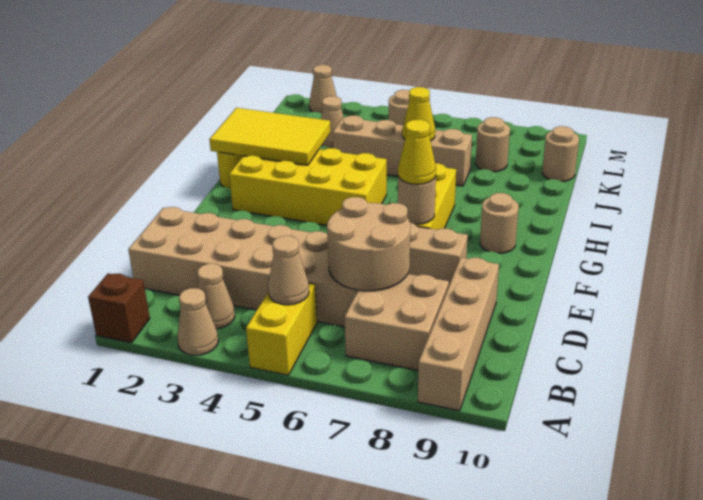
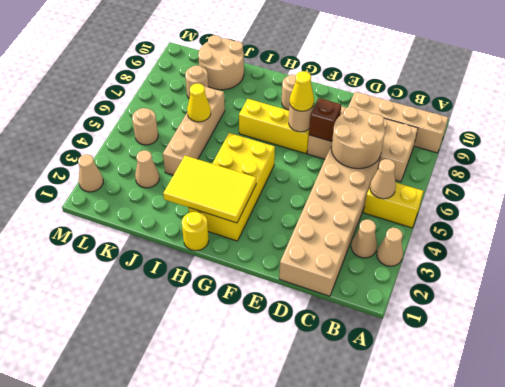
brown 1x1 brick [88,273,150,343] -> brown 1x1 brick moved to [309,98,341,141]
yellow 2x3 tile [209,108,331,165] -> yellow 2x3 tile turned to [163,156,256,223]
tan 1x1 round brick [542,126,579,182] -> tan 2x2 round brick [198,35,244,90]

